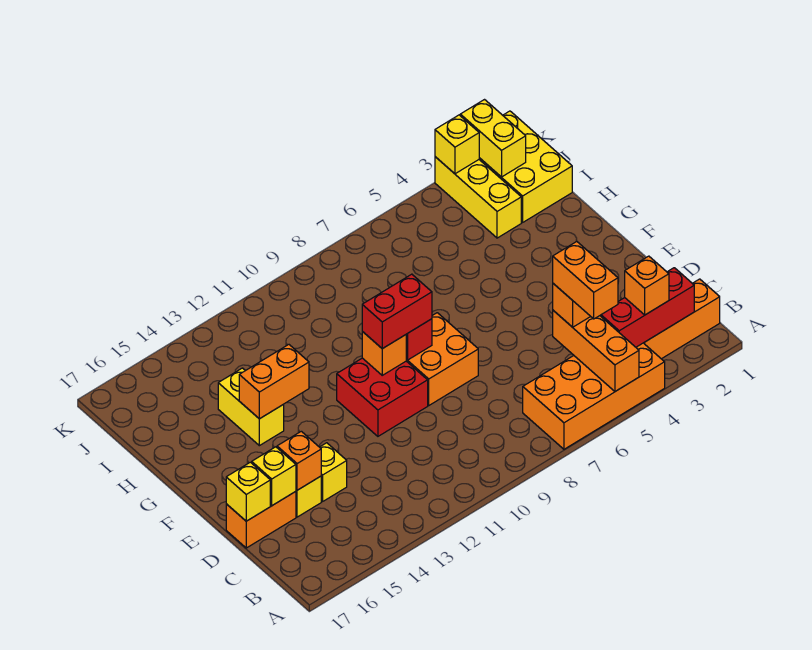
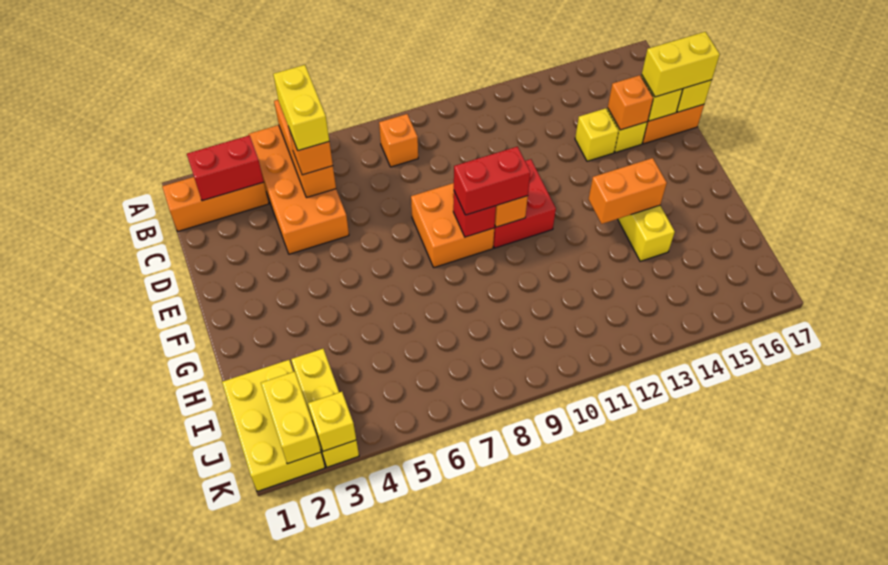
orange 2x4 brick [523,343,665,449] -> orange 2x4 brick turned to [248,125,349,254]
red 1x3 brick [600,268,694,347] -> red 1x2 brick [187,135,264,201]
orange 1x1 brick [625,256,669,315] -> orange 1x1 brick moved to [379,114,418,167]
orange 1x2 brick [553,241,618,319] -> yellow 1x2 brick [273,65,329,151]
none -> yellow 1x2 brick [642,32,720,97]

